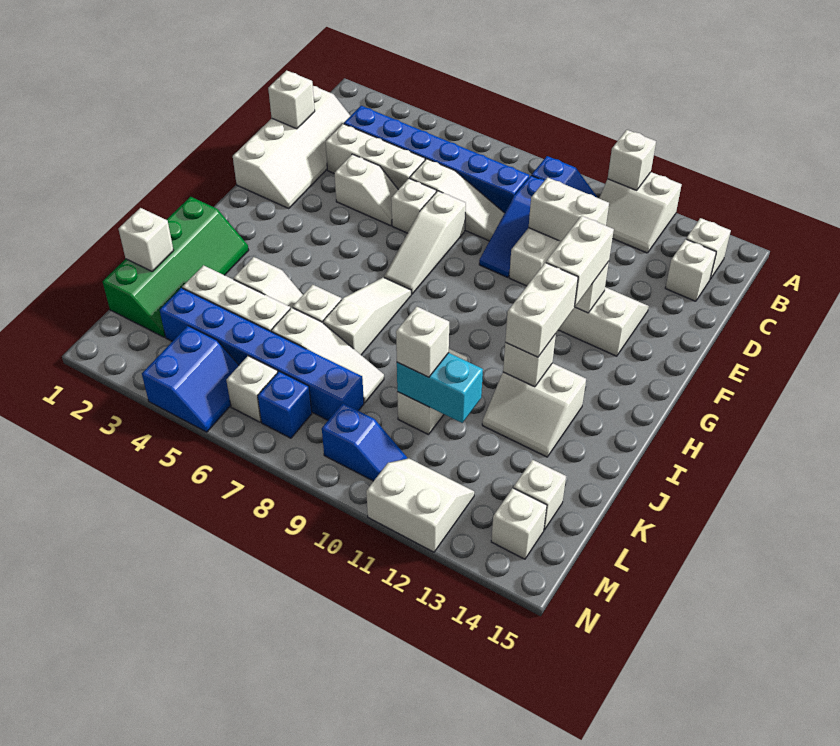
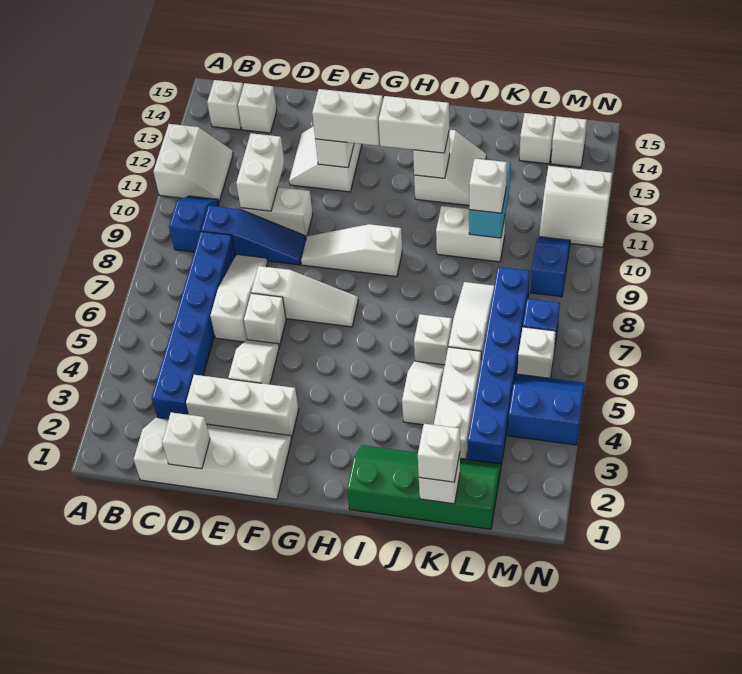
white 1x1 brick [608,130,656,190] -> white 1x1 brick moved to [418,424,460,482]
white 1x3 brick [326,124,425,190] -> white 1x3 brick turned to [186,375,299,438]
white 1x3 slope [323,277,411,355] -> white 1x3 slope moved to [301,224,402,277]
white 2x2 slope [366,458,474,552] -> white 2x2 slope turned to [539,166,612,247]

